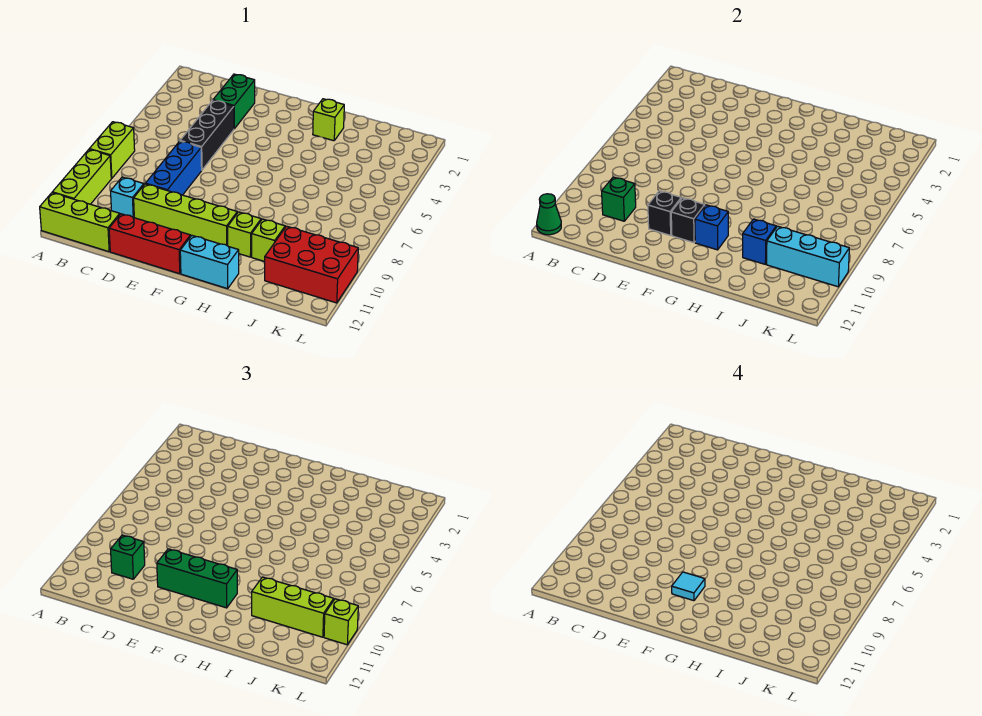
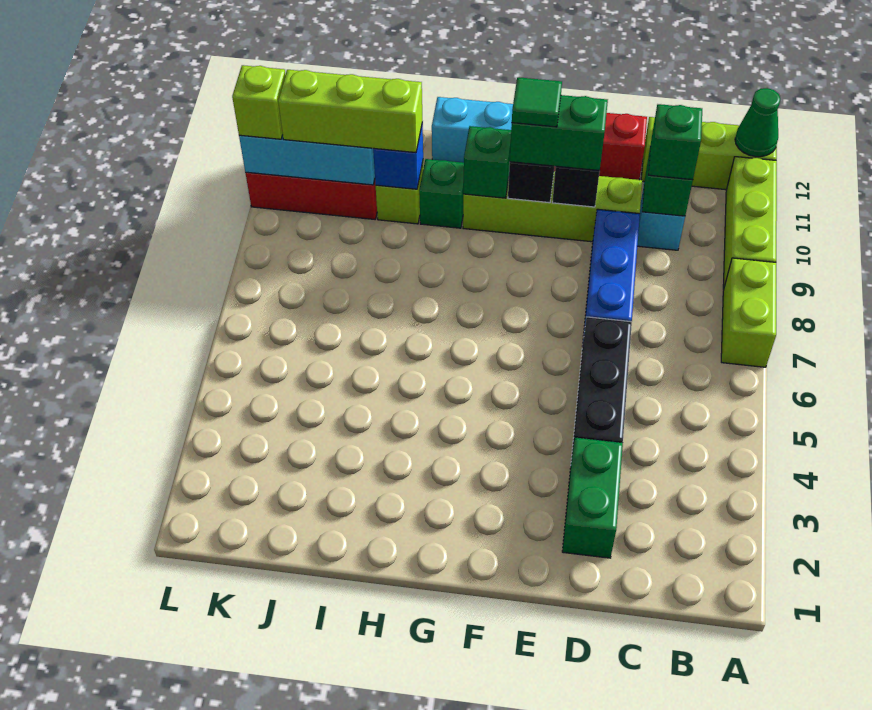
green 1x3 brick [157,549,237,608] -> green 1x2 brick [510,95,608,171]
cyan 1x1 tile [672,572,705,601] -> green 1x1 tile [512,77,562,127]
blue 1x1 brick [695,205,728,250] -> green 1x1 brick [463,126,511,198]
lime 1x1 brick [313,99,344,141] -> none
lime 1x1 brick [228,212,261,257] -> green 1x1 brick [419,159,464,228]

